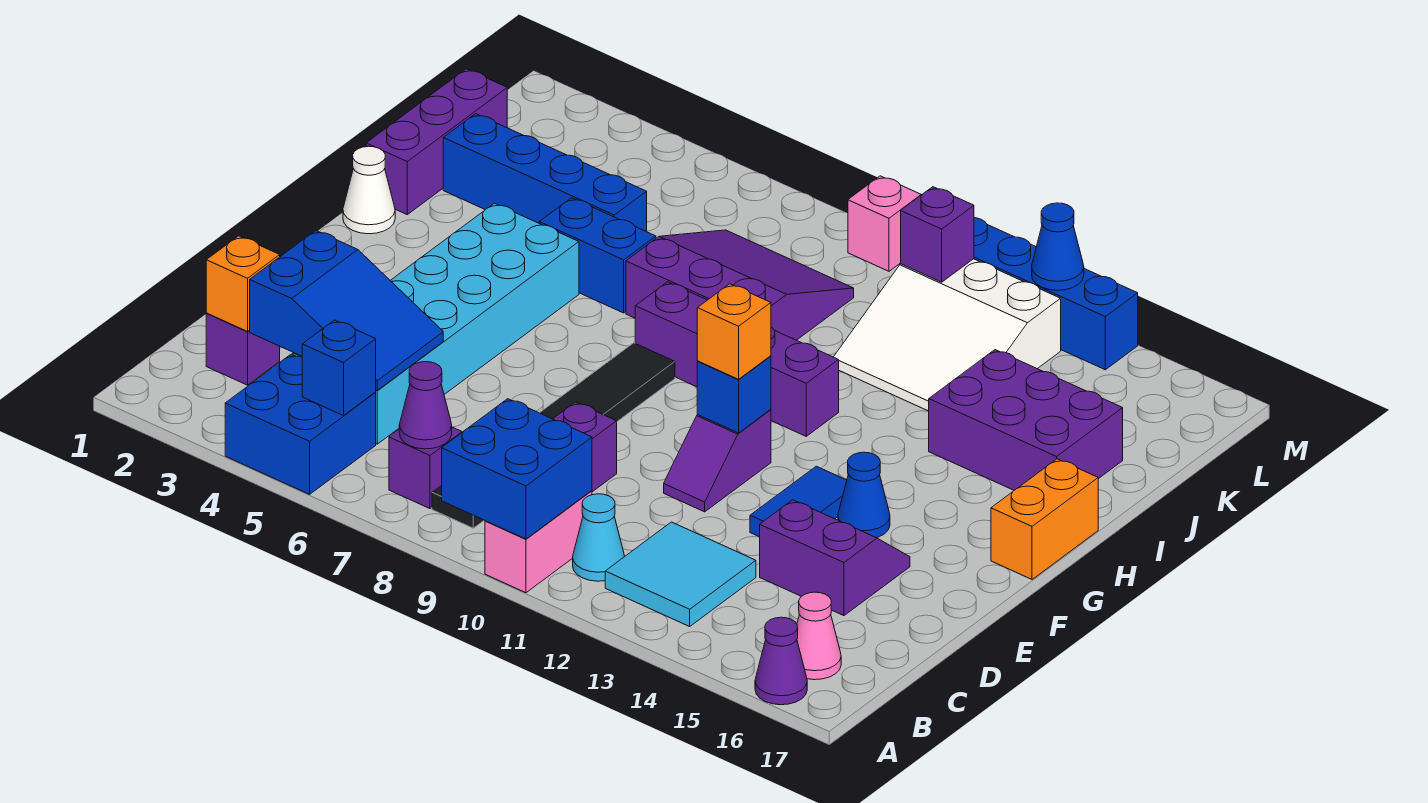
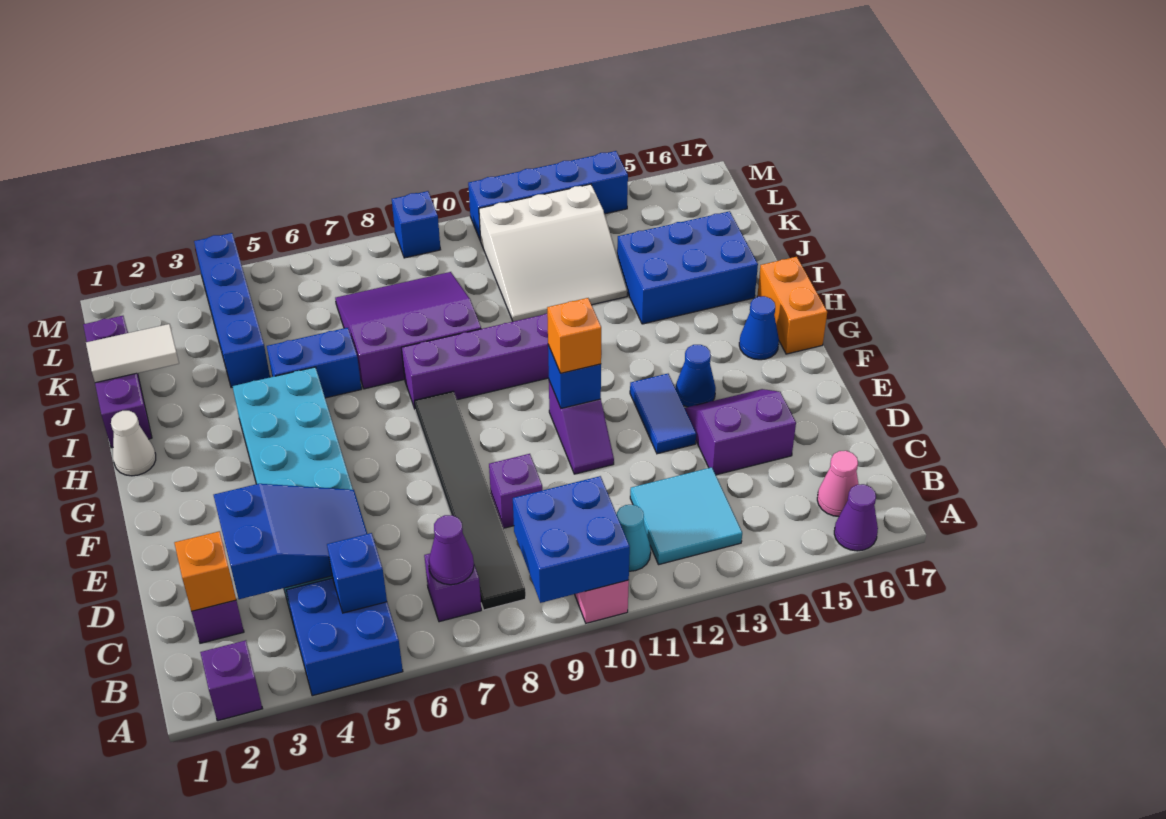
purple 2x3 brick [929,350,1123,490] -> blue 2x3 brick [617,211,758,324]
none -> white 1x2 tile [86,324,179,383]
blue 1x4 brick [443,114,647,232] -> blue 1x4 brick turned to [194,233,270,388]
purple 1x1 brick [901,187,974,282] -> purple 1x1 brick moved to [200,640,263,721]
pink 1x1 brick [848,176,921,271] -> blue 1x1 brick [392,191,441,258]
blue 1x1 cone [1032,203,1084,290] -> blue 1x1 cone moved to [739,296,779,360]

